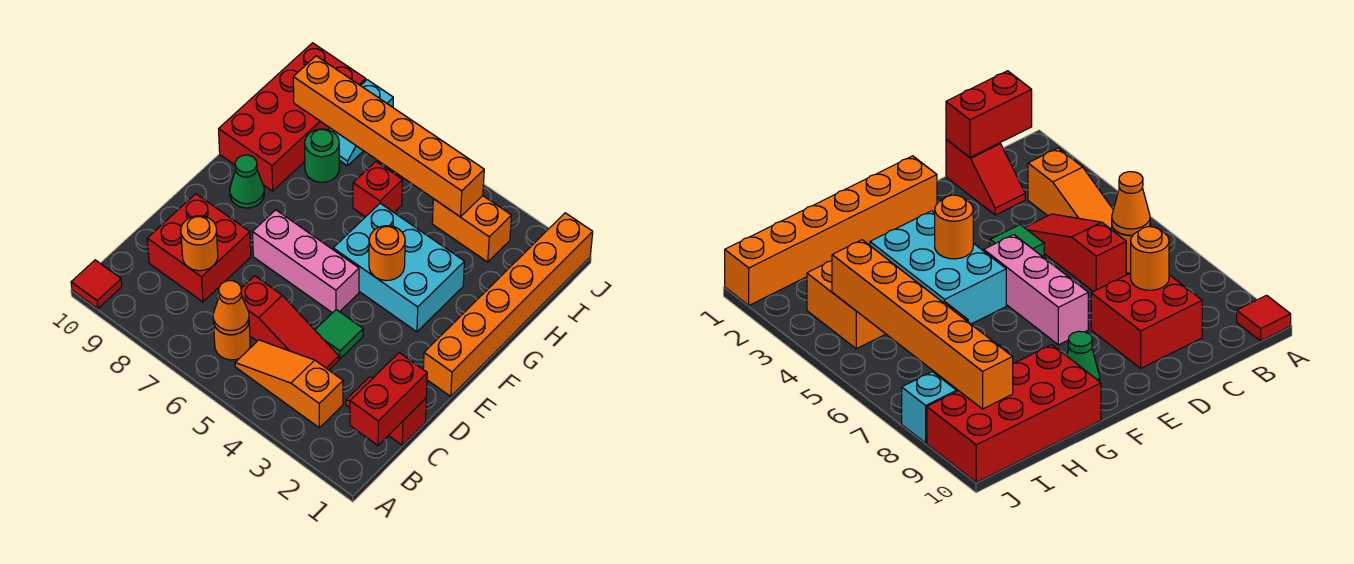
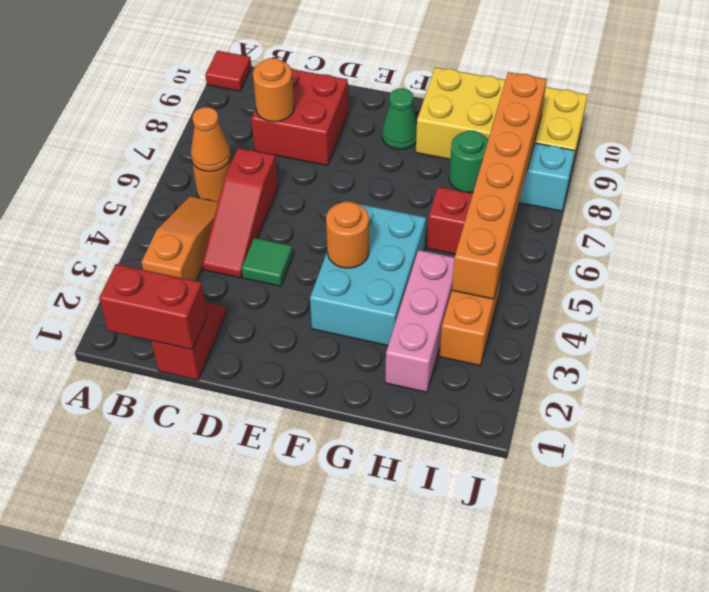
orange 1x6 brick [423,213,593,397] -> none
pink 1x3 brick [253,210,359,313] -> pink 1x3 brick moved to [385,250,455,392]
red 2x4 brick [219,43,366,191] -> yellow 2x4 brick [416,67,588,176]

